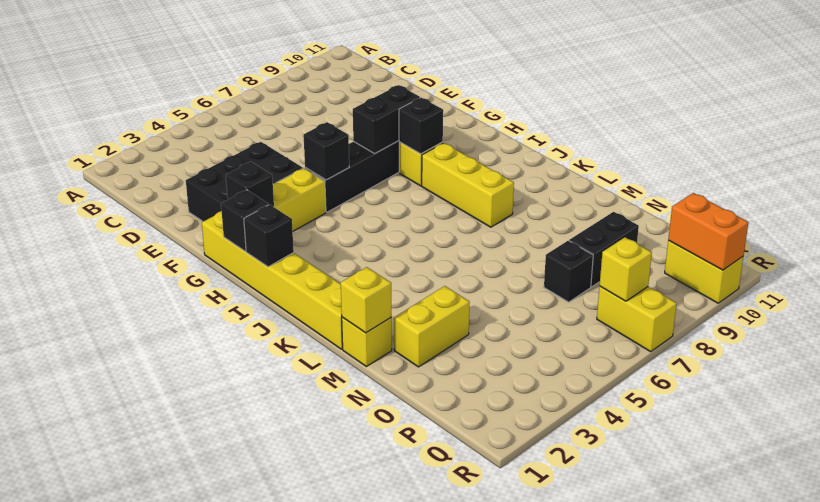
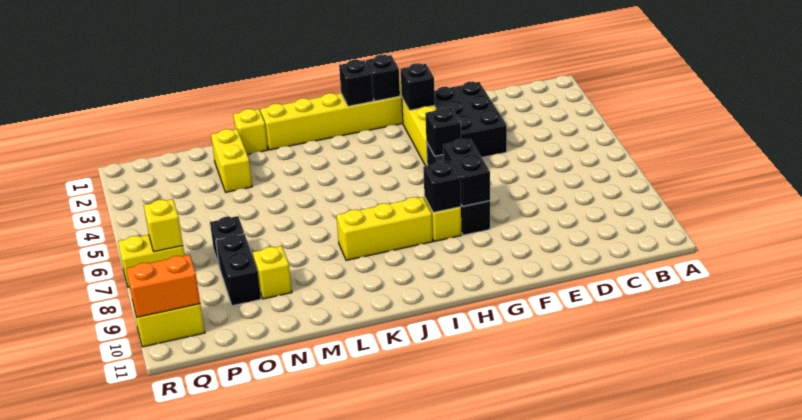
yellow 1x1 brick [341,267,391,333] -> yellow 1x1 brick moved to [253,246,292,299]

